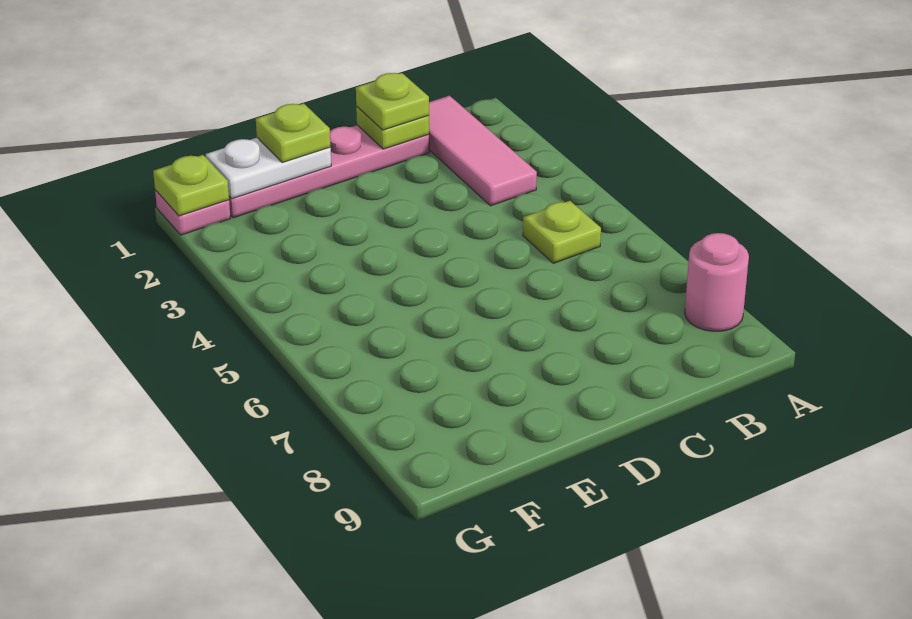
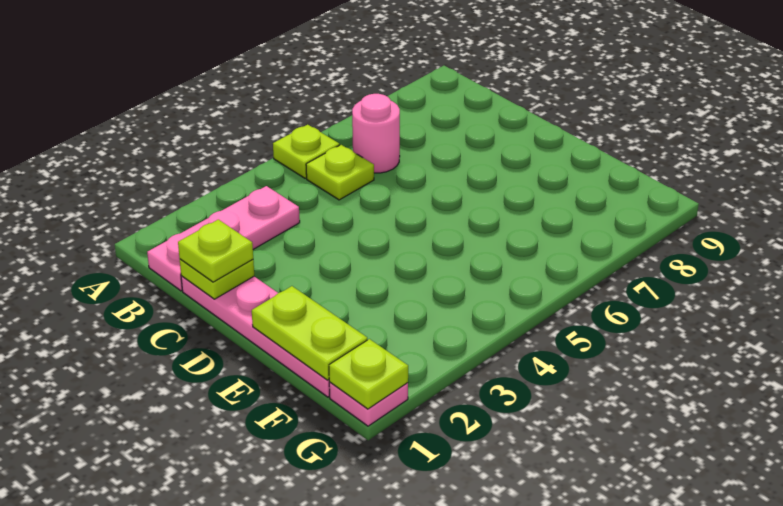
pink 1x1 round brick [685,233,749,332] -> pink 1x1 round brick moved to [352,94,400,173]
pink 1x3 tile [429,96,537,206] -> pink 1x3 plate [147,186,300,291]
white 1x2 plate [206,138,331,199] -> lime 1x2 plate [252,286,367,380]
lime 1x1 plate [256,103,330,163] -> lime 1x1 plate moved to [273,125,340,178]

